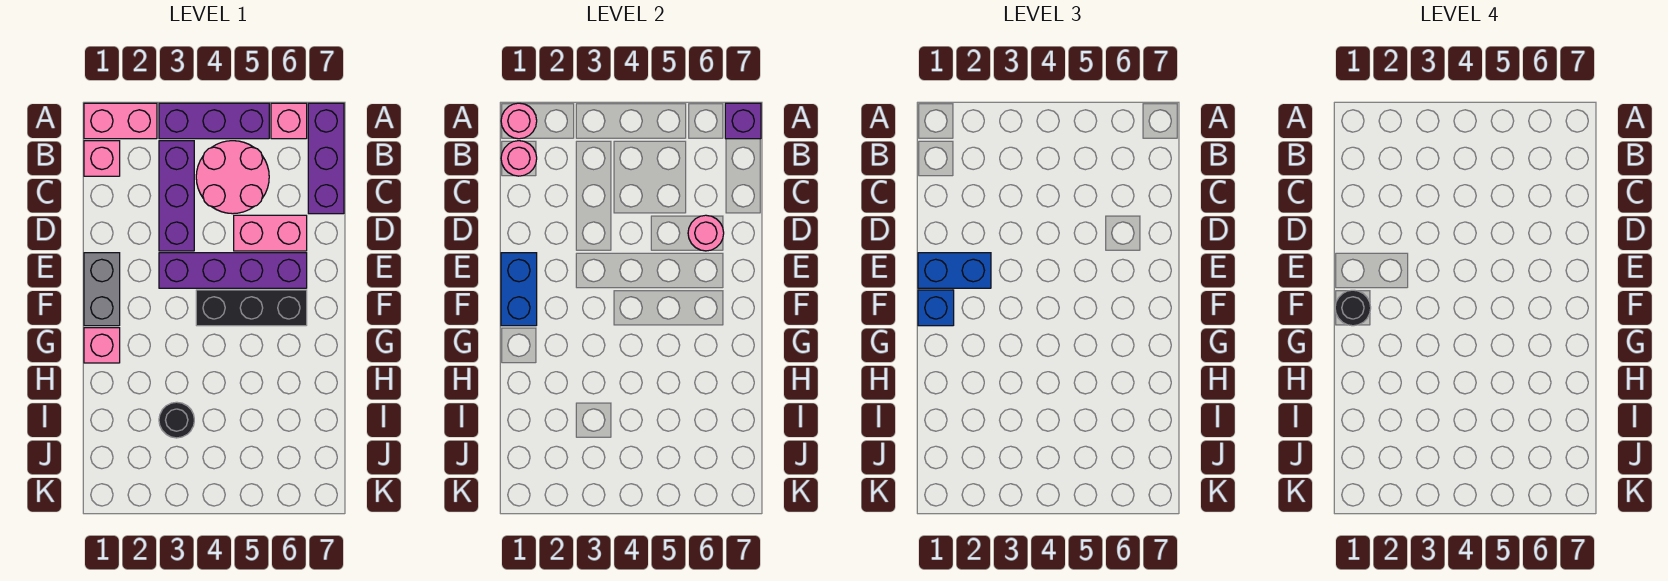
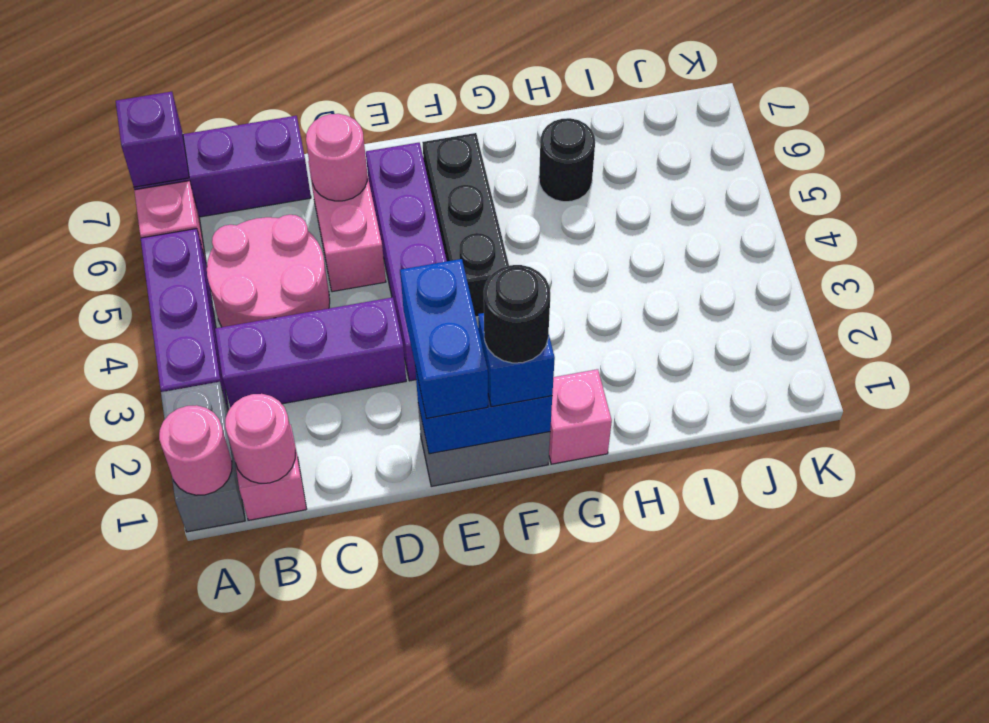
pink 1x2 brick [84,103,157,139] -> grey 1x2 brick [161,382,245,532]
black 1x1 round brick [159,402,194,438] -> black 1x1 round brick moved to [539,118,595,202]

